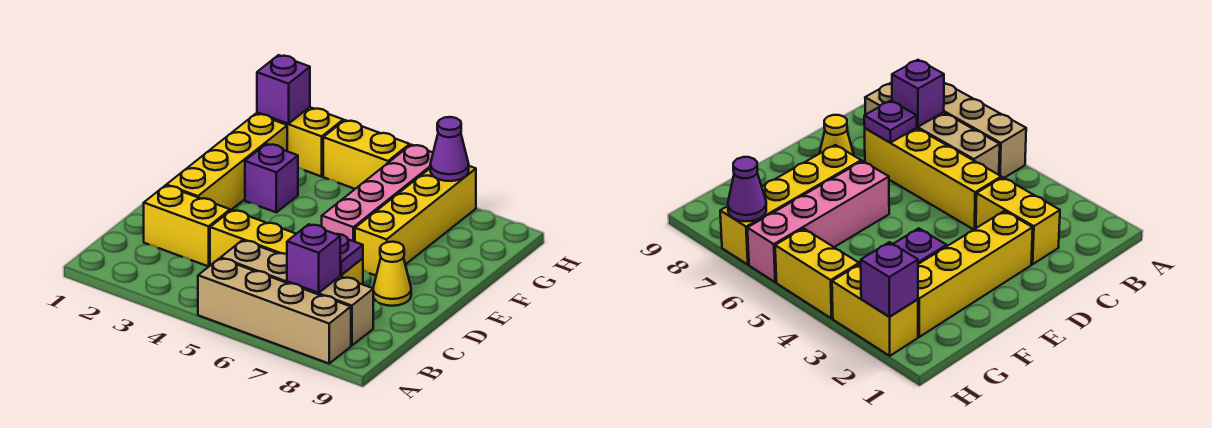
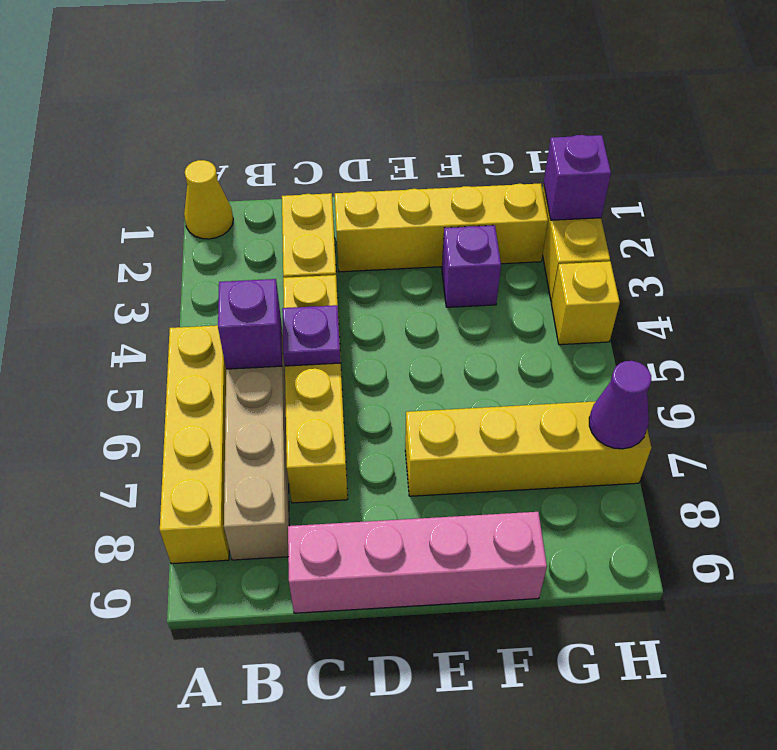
tan 1x4 brick [198,258,351,363] -> yellow 1x4 brick [160,325,229,564]
purple 1x1 brick [287,224,340,293] -> purple 1x1 brick moved to [218,279,282,369]
purple 1x1 plate [337,234,363,275] -> purple 1x1 plate moved to [282,305,341,366]
yellow 1x1 cone [373,242,411,306] -> yellow 1x1 cone moved to [184,160,233,239]
pink 1x4 brick [322,145,433,242] -> pink 1x4 brick moved to [288,512,547,613]
yellow 1x2 brick [323,120,410,189] -> yellow 1x1 brick [551,261,620,345]

